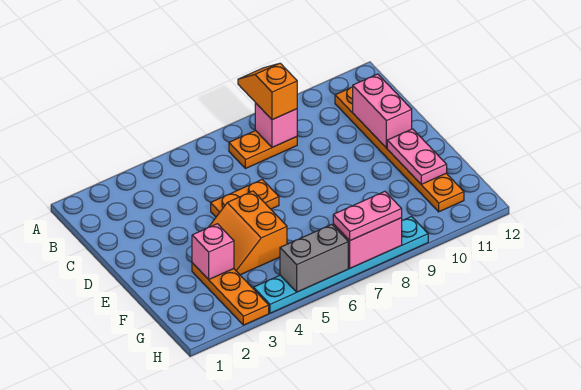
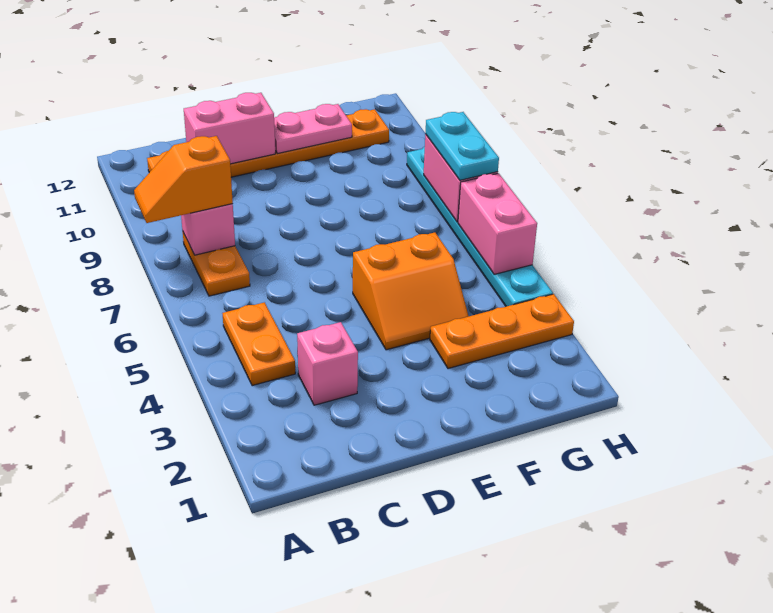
orange 1x2 plate [211,179,279,217] -> orange 1x2 plate moved to [223,302,295,386]
pink 1x1 brick [192,224,234,280] -> pink 1x1 brick moved to [297,322,358,405]
grey 1x2 brick [280,224,348,292] -> pink 1x2 brick [458,173,537,274]
pink 1x2 plate [333,191,402,241] -> cyan 1x2 plate [425,112,499,180]

